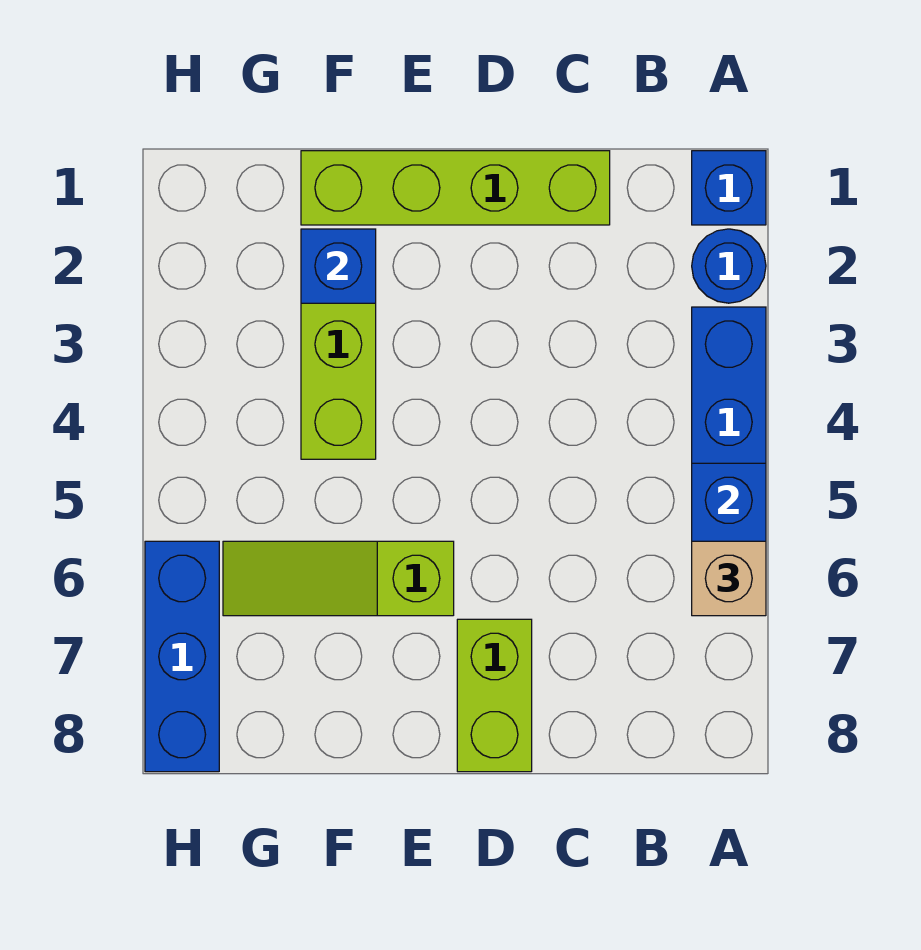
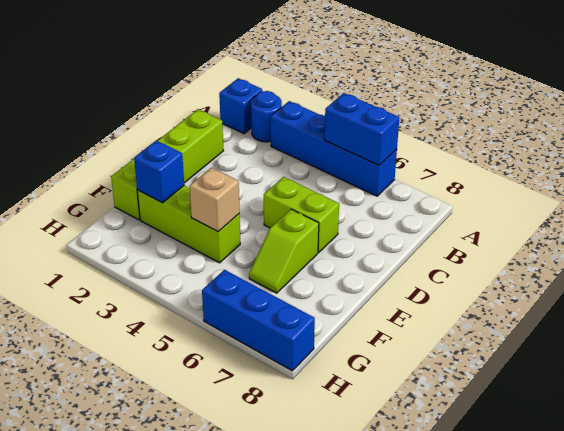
tan 1x1 brick [692,541,766,616] -> tan 1x1 brick moved to [189,168,240,232]
lime 1x2 brick [457,619,532,772] -> lime 1x2 brick moved to [264,177,339,252]
lime 1x3 slope [223,541,454,616] -> lime 1x2 slope [249,209,319,293]

